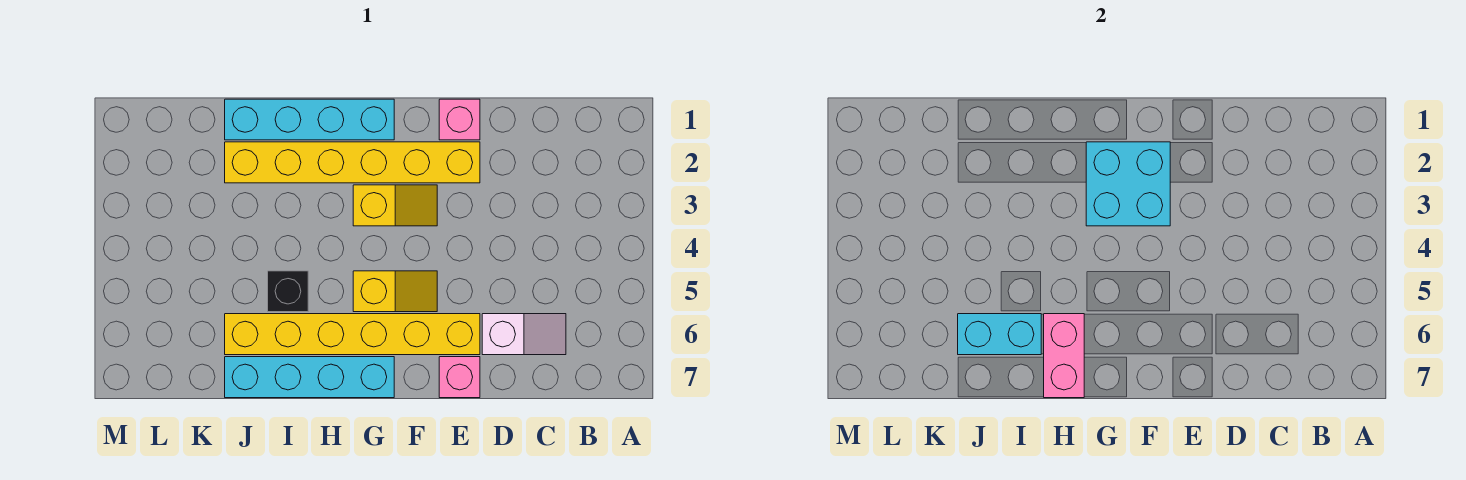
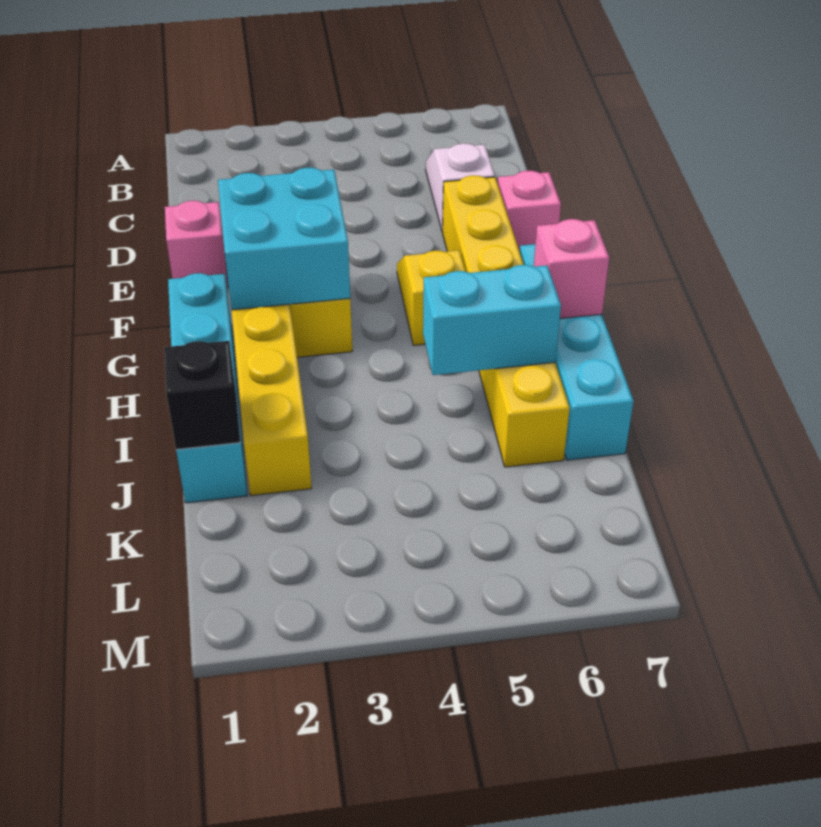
pink 1x2 brick [1044,314,1084,398] -> pink 1x1 brick [534,219,609,318]
black 1x1 brick [268,271,308,312] -> black 1x1 brick moved to [164,341,241,450]
cyan 1x2 brick [958,314,1041,355] -> cyan 1x2 brick turned to [423,265,561,375]

